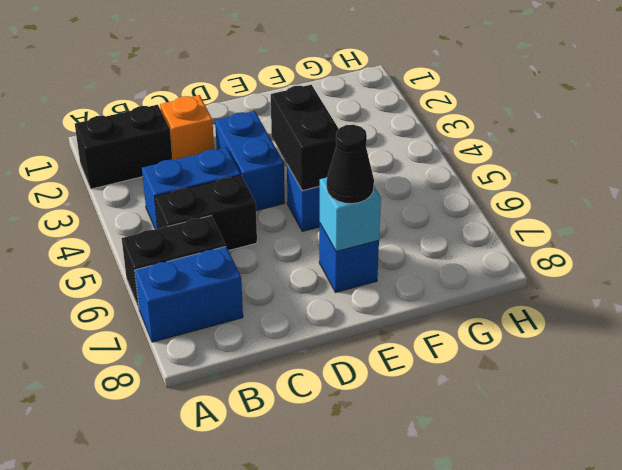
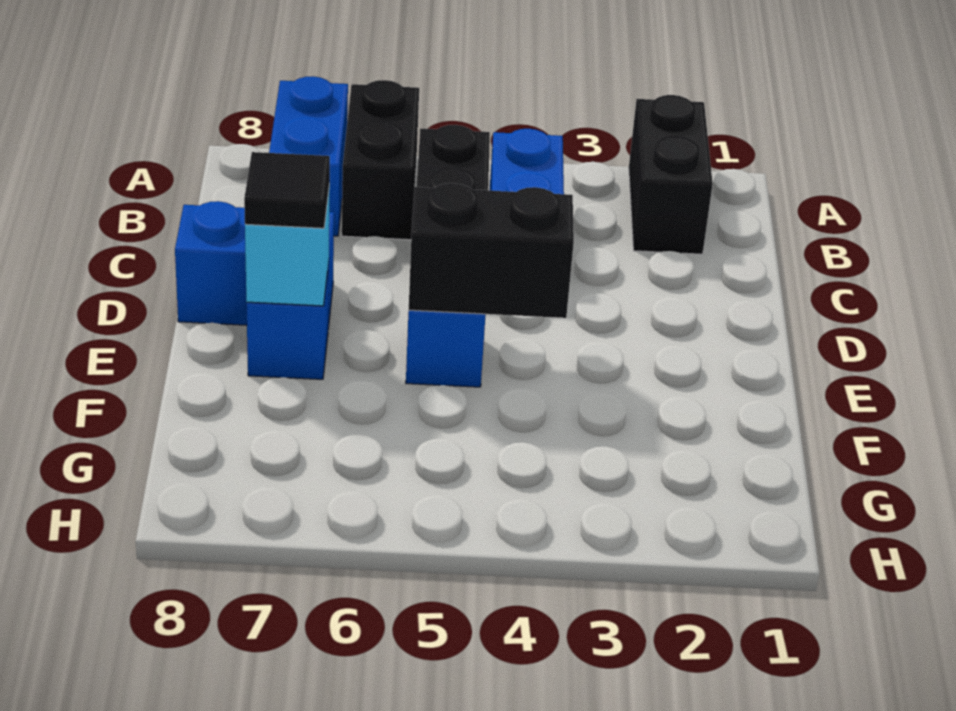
orange 1x1 brick [160,95,214,160] -> none
blue 1x2 brick [215,111,285,211] -> blue 1x2 brick moved to [175,201,334,328]
black 1x1 cone [327,125,374,204] -> black 1x1 tile [244,152,330,228]

